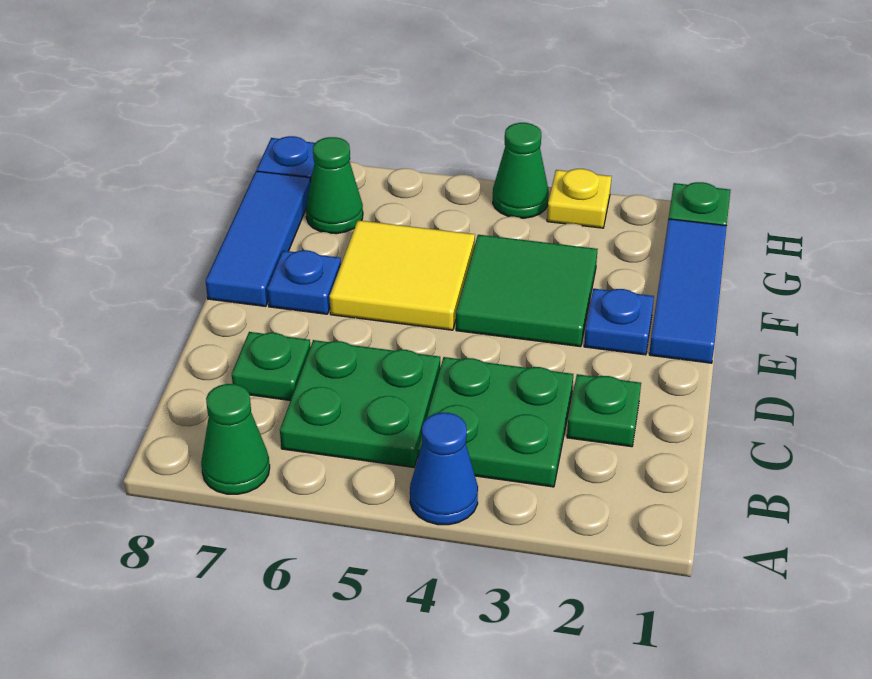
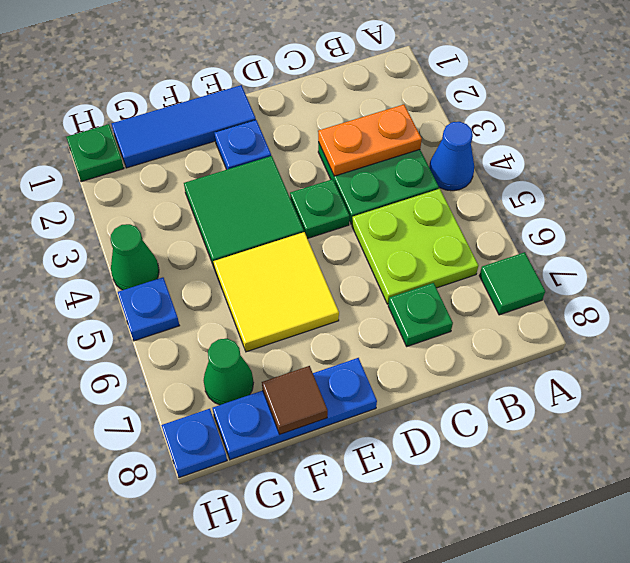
green 1x1 cone [201,384,270,494] -> green 1x1 tile [479,252,545,315]
none -> orange 1x2 plate [318,104,422,176]
green 2x2 plate [280,340,440,467] -> lime 2x2 plate [352,189,479,304]
green 1x1 plate [567,374,641,447] -> green 1x1 plate moved to [290,179,349,238]
blue 1x1 plate [267,250,341,314] -> blue 1x1 plate moved to [118,277,180,341]
blue 1x3 tile [206,171,311,306] -> blue 1x3 plate [213,358,377,460]
none -> brown 1x1 tile [262,366,328,434]
yellow 1x1 plate [547,169,612,228] -> none

